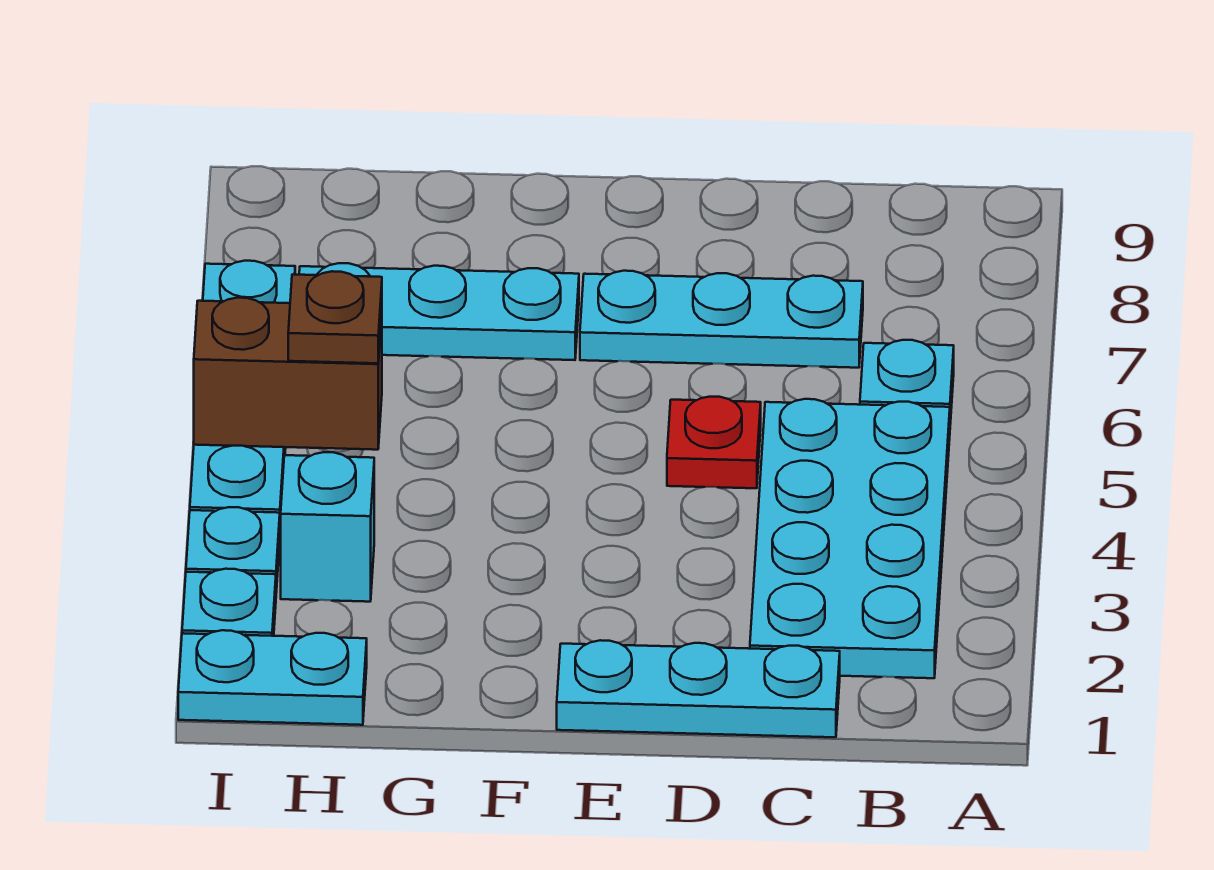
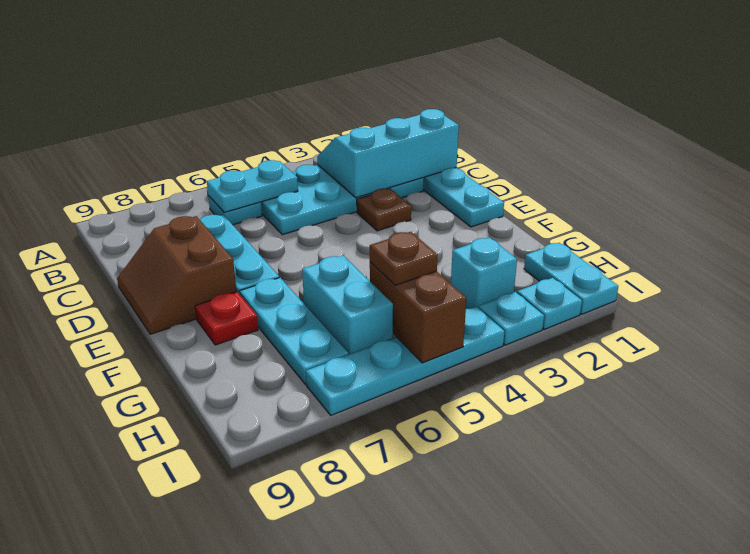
none -> cyan 2x3 slope [317,109,459,198]
none -> cyan 1x2 plate [207,160,298,212]
none -> brown 1x1 plate [357,189,411,231]
red 1x1 plate [667,397,761,488] -> red 1x1 plate moved to [195,292,258,345]
none -> brown 2x2 slope [117,216,237,334]
none -> cyan 1x2 brick [302,256,393,355]

